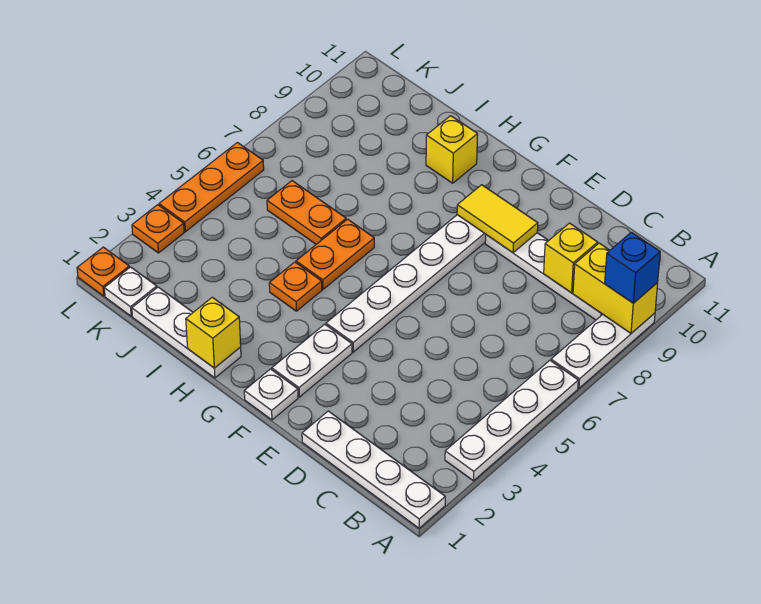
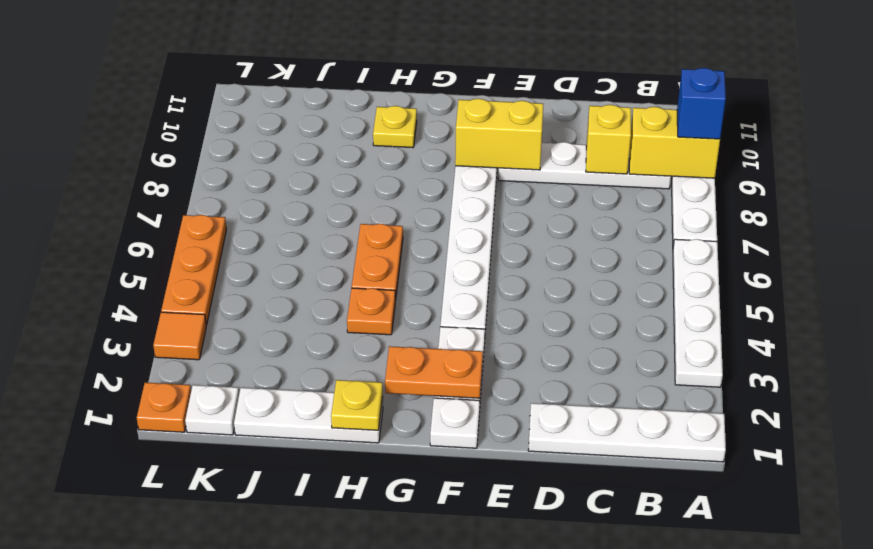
yellow 1x2 tile [457,185,538,253] -> yellow 1x2 brick [455,99,543,170]
yellow 1x1 brick [186,297,241,368] -> yellow 1x1 plate [331,380,383,430]
yellow 1x1 brick [426,116,478,183] -> yellow 1x1 plate [373,106,417,148]
orange 1x2 plate [267,181,346,244] -> orange 1x2 plate moved to [385,346,483,398]
orange 1x1 plate [132,205,184,253] -> orange 1x1 tile [153,312,206,360]

